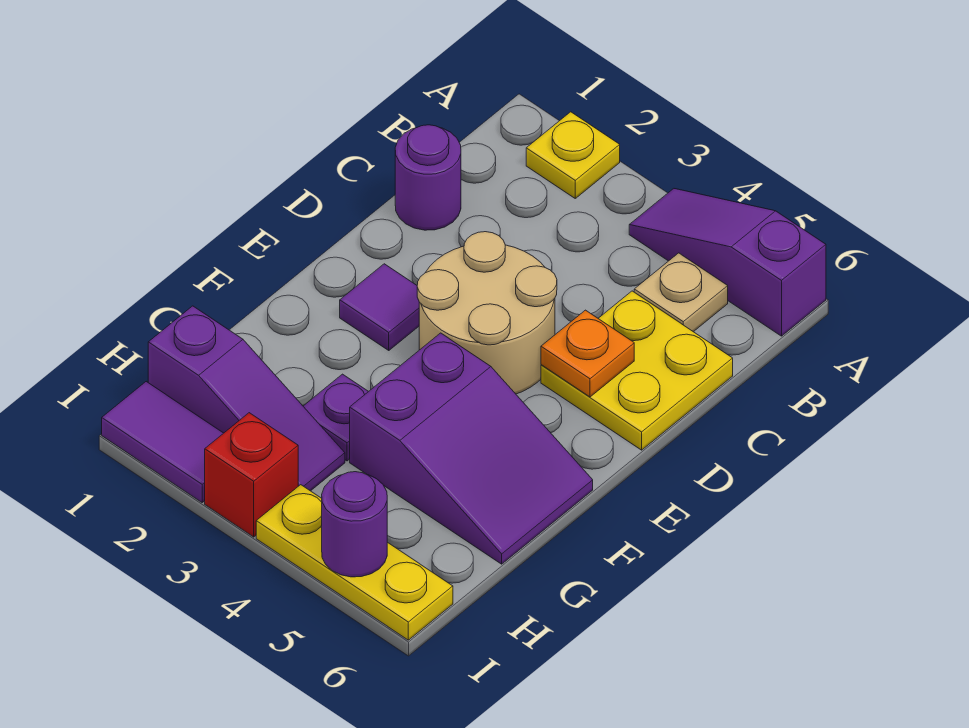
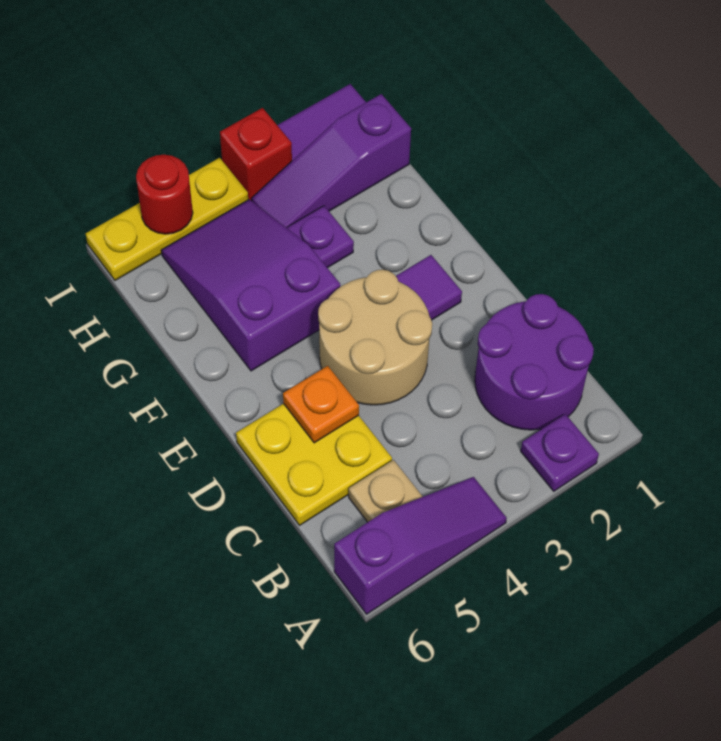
yellow 1x1 plate [526,112,620,198] -> purple 1x1 plate [521,414,599,491]
purple 1x1 round brick [395,125,461,230] -> purple 2x2 round brick [475,294,594,430]
purple 2x3 slope [350,333,593,564] -> purple 2x3 slope turned to [161,199,340,371]
purple 1x1 round brick [322,472,387,577] -> red 1x1 round brick [136,155,193,234]

